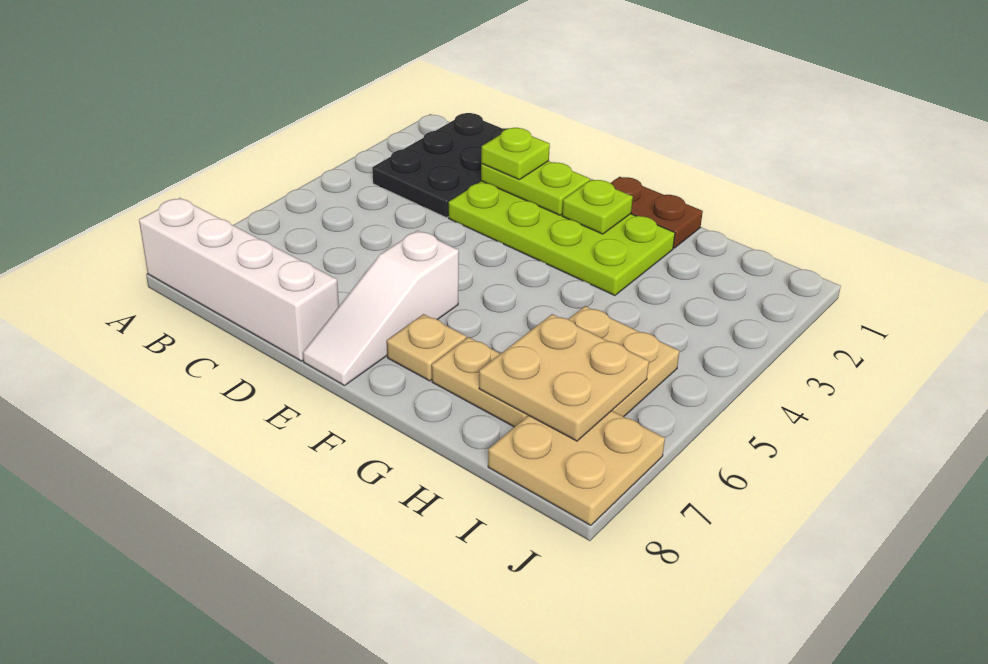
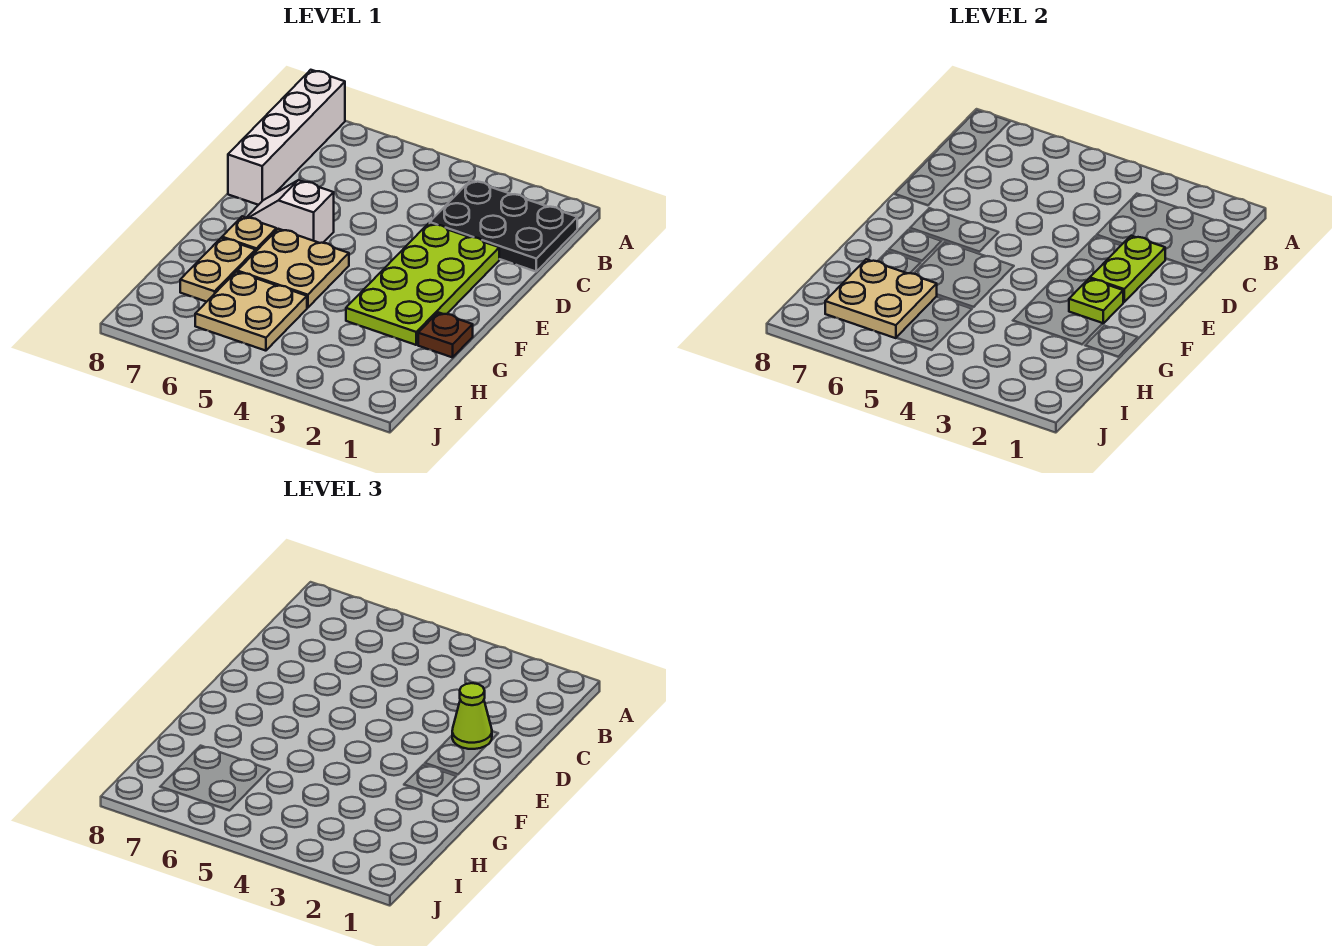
lime 1x1 plate [481,128,550,180] -> lime 1x1 cone [452,683,492,749]
white 1x3 slope [303,230,459,386] -> white 1x2 slope [246,180,334,243]
brown 1x2 plate [611,177,703,248] -> brown 1x1 plate [418,312,473,357]
tan 2x2 plate [488,411,665,525] -> tan 2x2 plate moved to [237,229,349,308]

